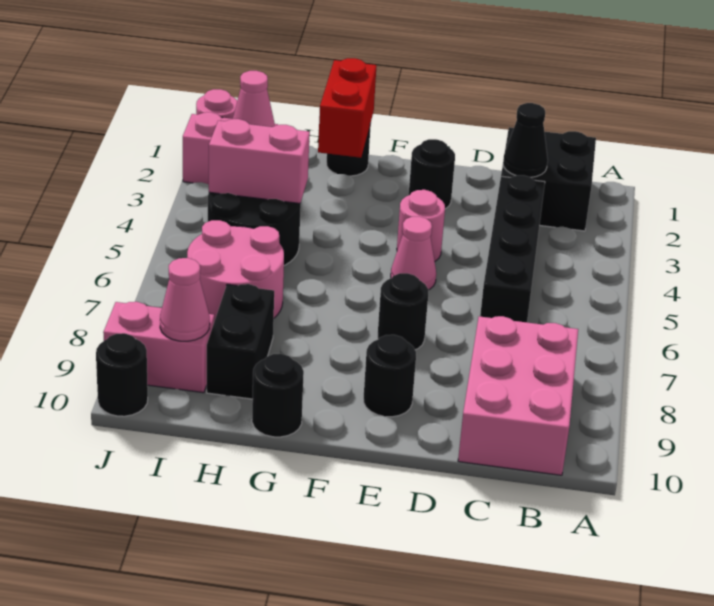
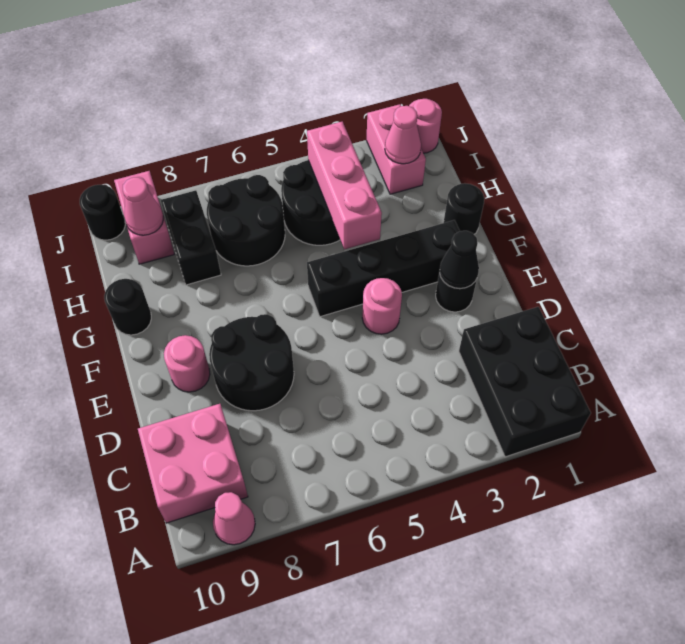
black 2x2 brick [501,127,596,231] -> black 2x3 brick [459,307,591,457]
pink 2x3 brick [458,316,578,475] -> pink 2x2 brick [138,404,248,523]
black 1x1 cone [503,103,548,177] -> black 1x1 cone moved to [440,231,479,289]
black 1x4 brick [480,175,545,322] -> black 1x4 brick moved to [307,220,460,317]
pink 1x1 cone [391,217,436,290] -> pink 1x1 cone moved to [213,492,255,545]
black 1x1 round brick [378,273,428,350] -> black 2x2 round brick [209,314,294,411]
black 1x1 round brick [364,335,416,417] -> pink 1x1 round brick [164,335,210,392]
red 1x2 brick [318,58,377,158] -> none
pink 1x2 brick [209,119,310,203] -> pink 1x3 brick [307,122,382,249]
pink 2x2 round brick [187,220,284,321] -> black 2x2 round brick [207,175,285,266]
black 1x2 brick [207,284,274,399] -> black 1x2 brick turned to [161,190,221,285]

